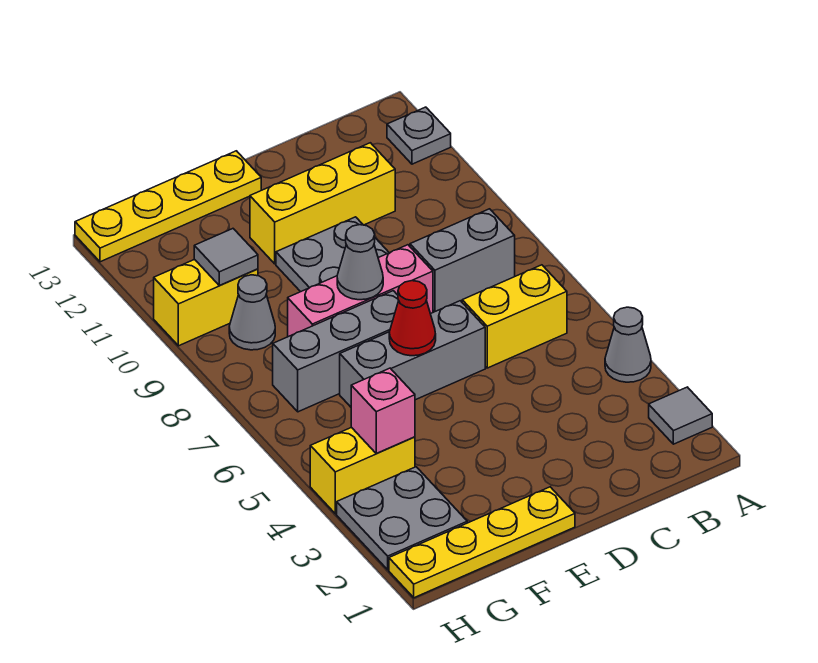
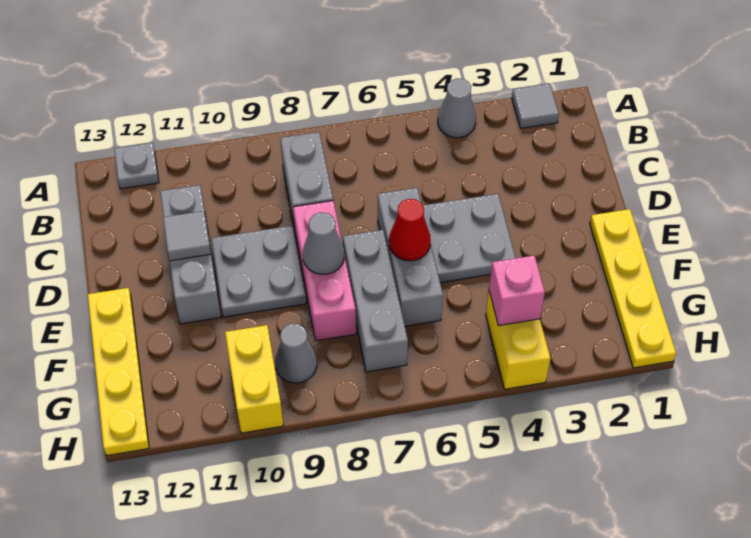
yellow 1x2 brick [462,265,567,368] -> none
yellow 1x3 brick [250,143,395,264] -> grey 1x3 brick [160,185,221,324]
grey 2x2 plate [337,467,467,570] -> grey 2x2 plate moved to [423,194,516,283]
grey 1x1 tile [194,229,258,285] -> grey 1x1 tile moved to [163,211,211,261]

